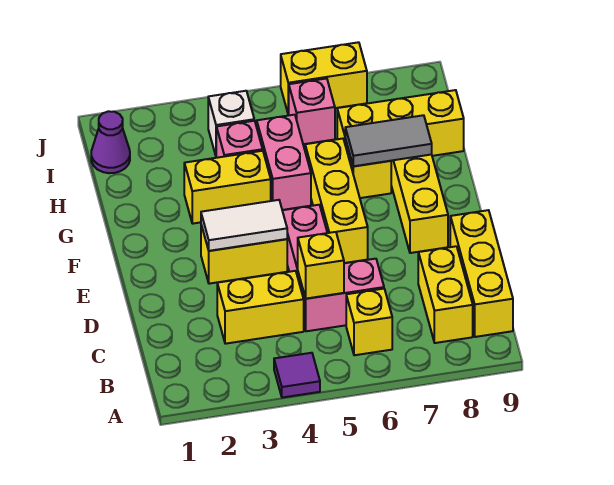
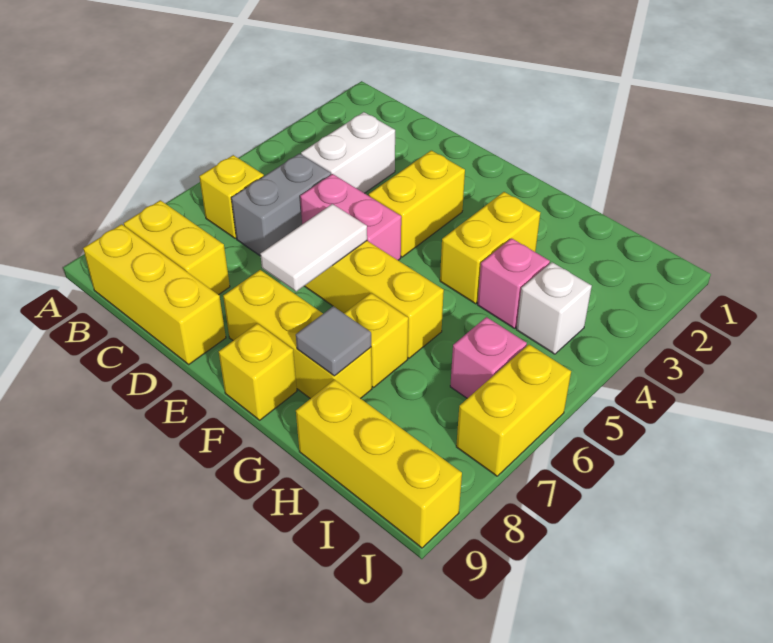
purple 1x1 tile [274,353,320,398] -> none
yellow 1x2 brick [217,271,304,344] -> white 1x2 brick [301,112,395,193]
pink 1x2 brick [298,259,384,331] -> grey 1x2 brick [231,154,331,256]
yellow 1x1 brick [298,232,344,299] -> yellow 1x1 brick moved to [219,323,297,420]
white 1x2 tile [201,200,287,251] -> white 1x2 tile moved to [260,204,367,291]
pink 1x2 brick [257,115,311,210] -> none
grey 1x2 tile [345,115,432,166] -> grey 1x1 tile [296,306,371,376]
yellow 1x3 brick [337,90,464,156] -> yellow 1x3 brick turned to [296,380,462,548]
purple 1x1 cone [91,111,130,173] -> none

